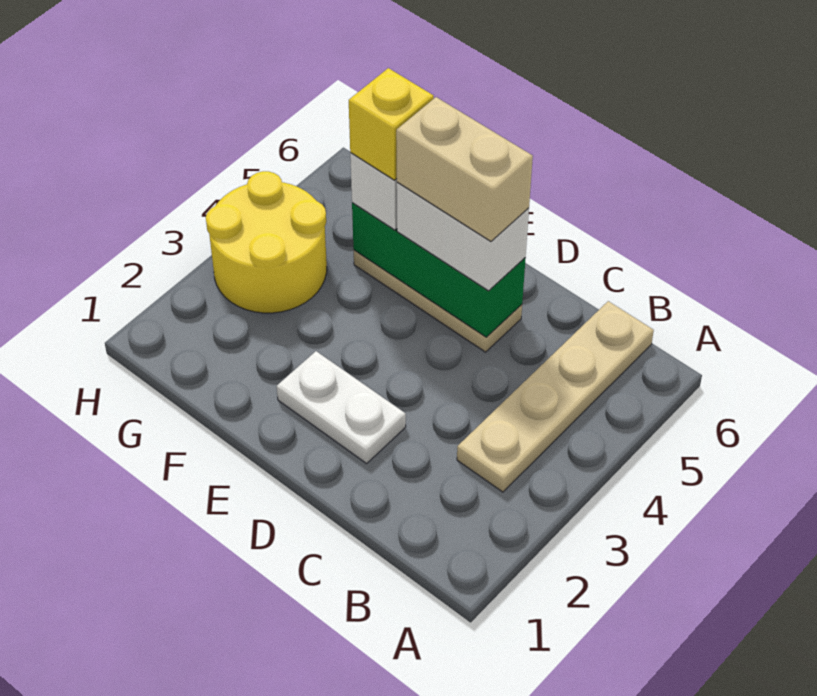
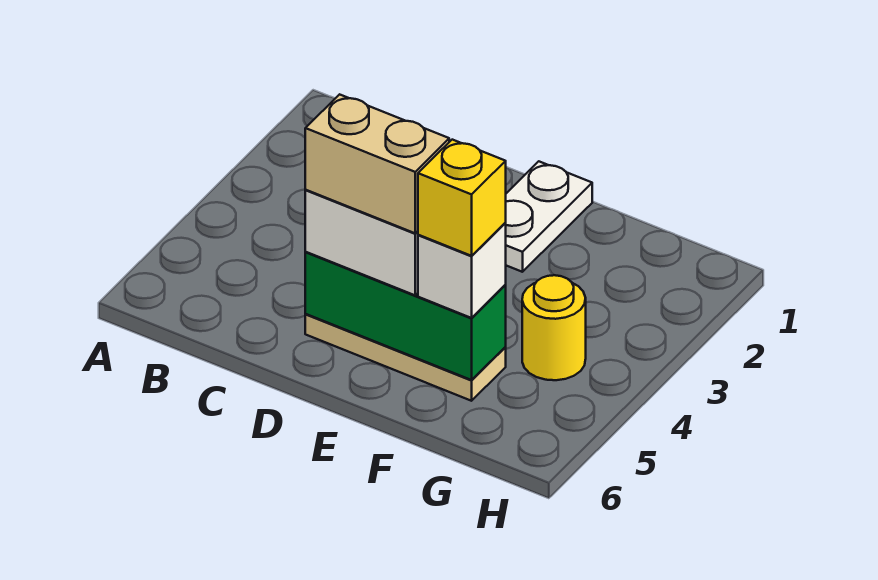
tan 1x4 plate [457,301,654,492] -> none
white 1x2 plate [277,351,406,463] -> white 1x2 plate turned to [505,161,592,272]
yellow 2x2 round brick [206,171,327,313] -> yellow 1x1 round brick [522,275,586,380]

